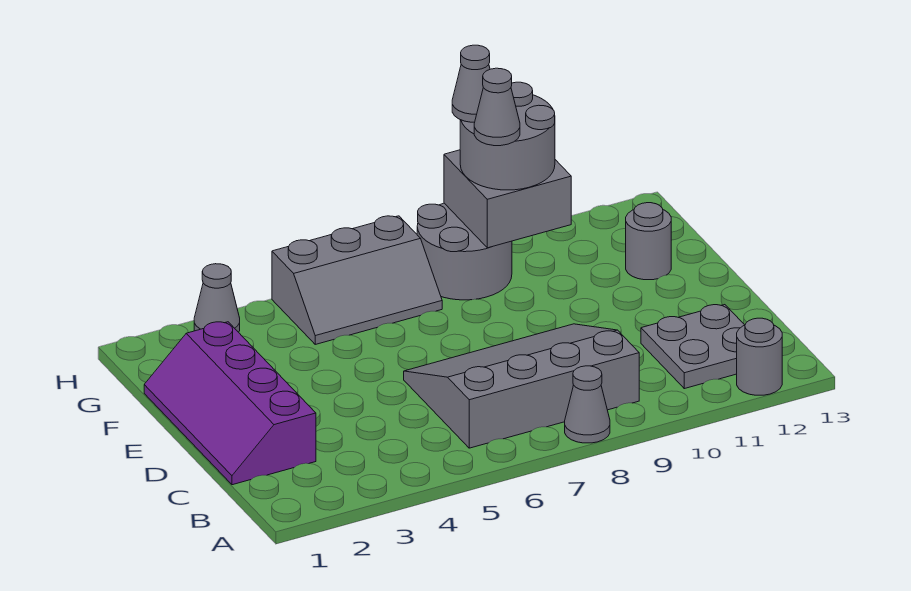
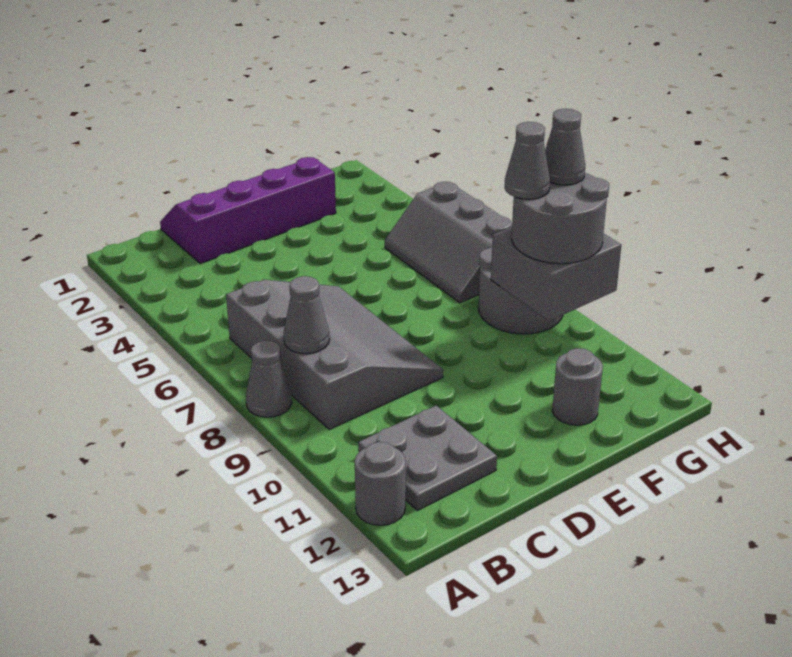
grey 1x1 cone [194,264,240,332] -> grey 1x1 cone moved to [284,276,330,354]

